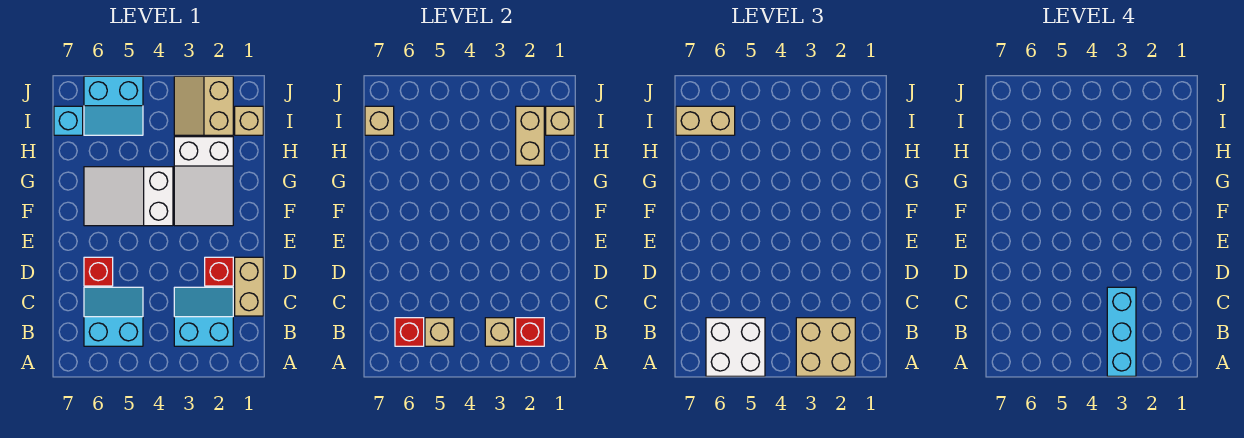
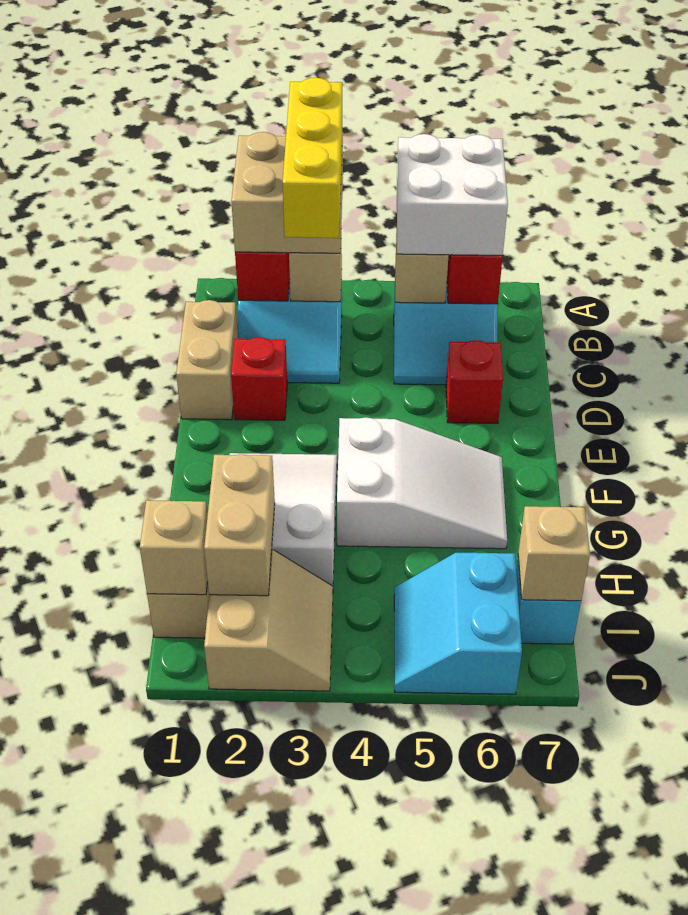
cyan 1x3 brick [1107,287,1136,376] -> yellow 1x3 brick [283,78,343,238]
cyan 2x2 slope [84,76,143,135] -> cyan 2x2 slope turned to [394,553,522,694]
tan 1x2 brick [676,106,735,135] -> none

